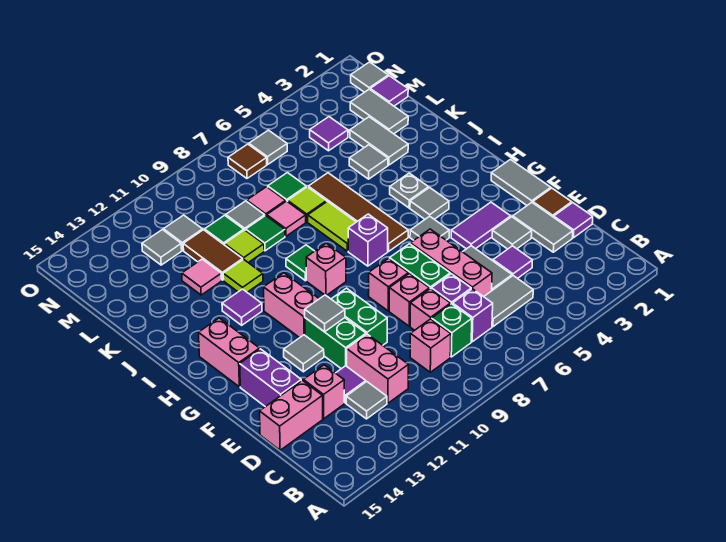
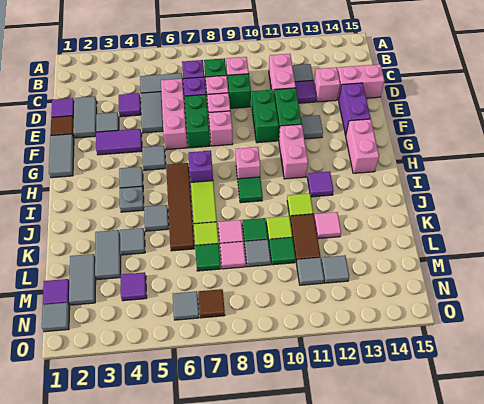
none -> green 1x1 brick [228,74,251,108]
grey 1x1 tile [305,295,345,332] -> grey 1x1 tile moved to [144,205,169,231]

